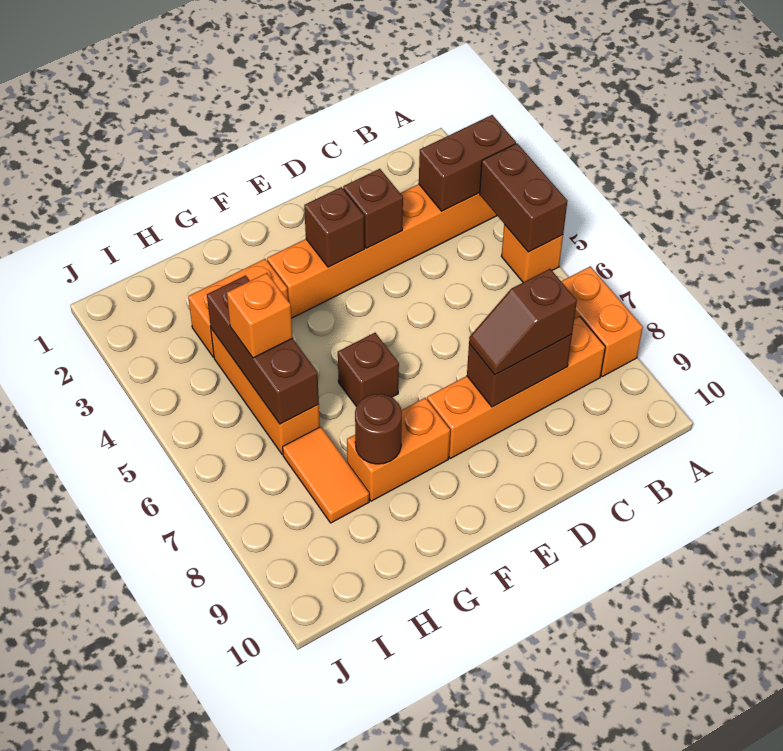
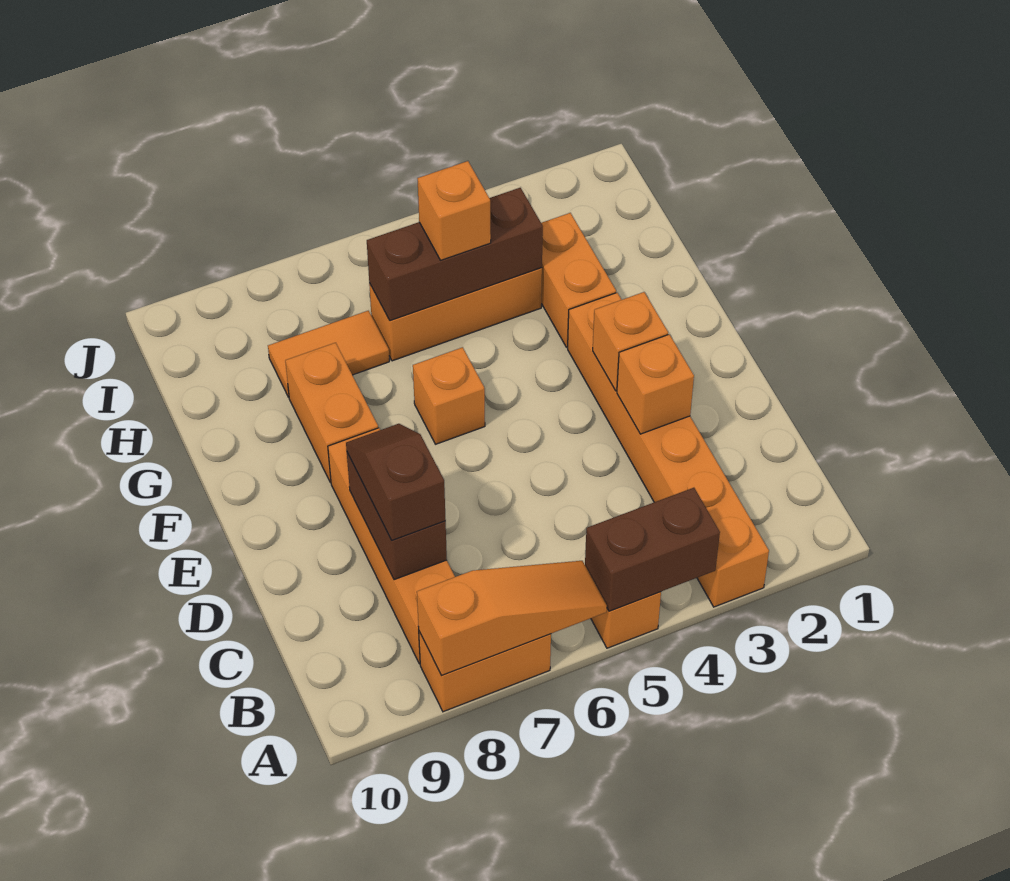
brown 1x2 brick [419,115,516,211] -> none
none -> orange 1x3 slope [417,561,607,676]
brown 1x1 brick [343,169,403,248] -> orange 1x1 brick [617,334,694,434]
brown 1x1 brick [304,187,365,267] -> orange 1x1 brick [593,292,668,391]
brown 1x1 brick [338,333,399,406] -> orange 1x1 brick [413,347,485,444]
brown 1x1 round brick [355,394,402,464] -> none

